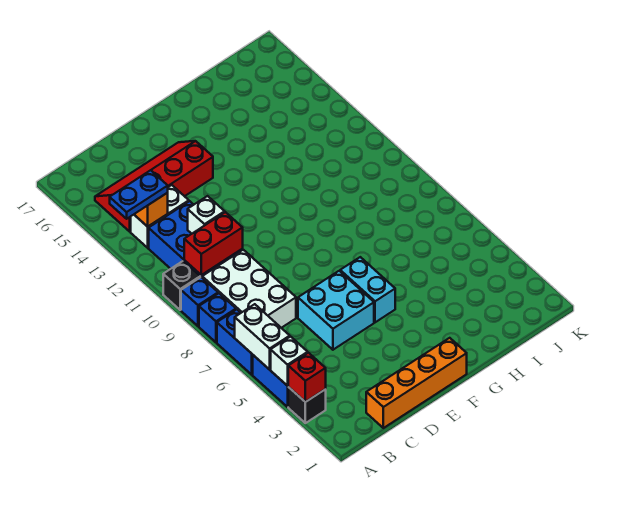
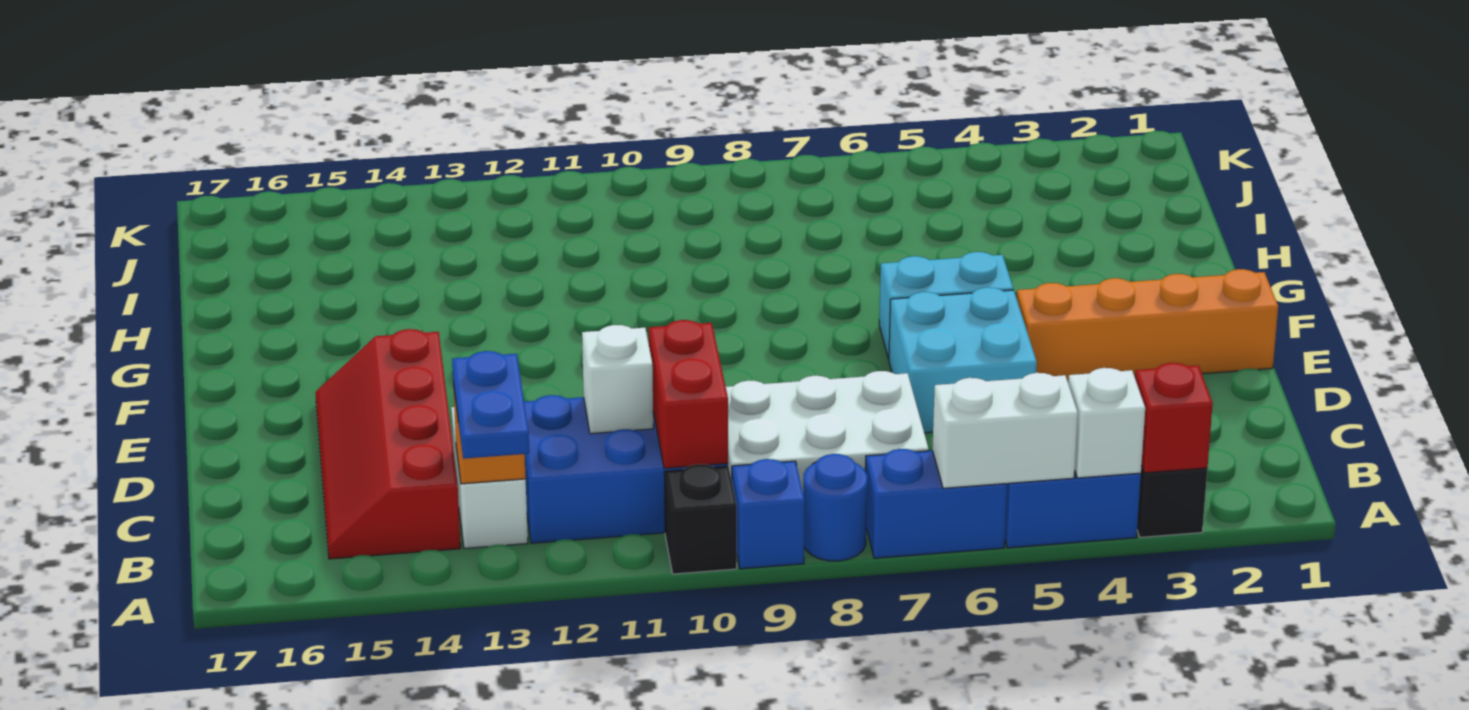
blue 1x1 brick [199,293,236,342] -> blue 1x1 round brick [803,454,867,561]
orange 1x4 brick [366,338,467,428] -> orange 1x4 brick turned to [1017,269,1278,381]

